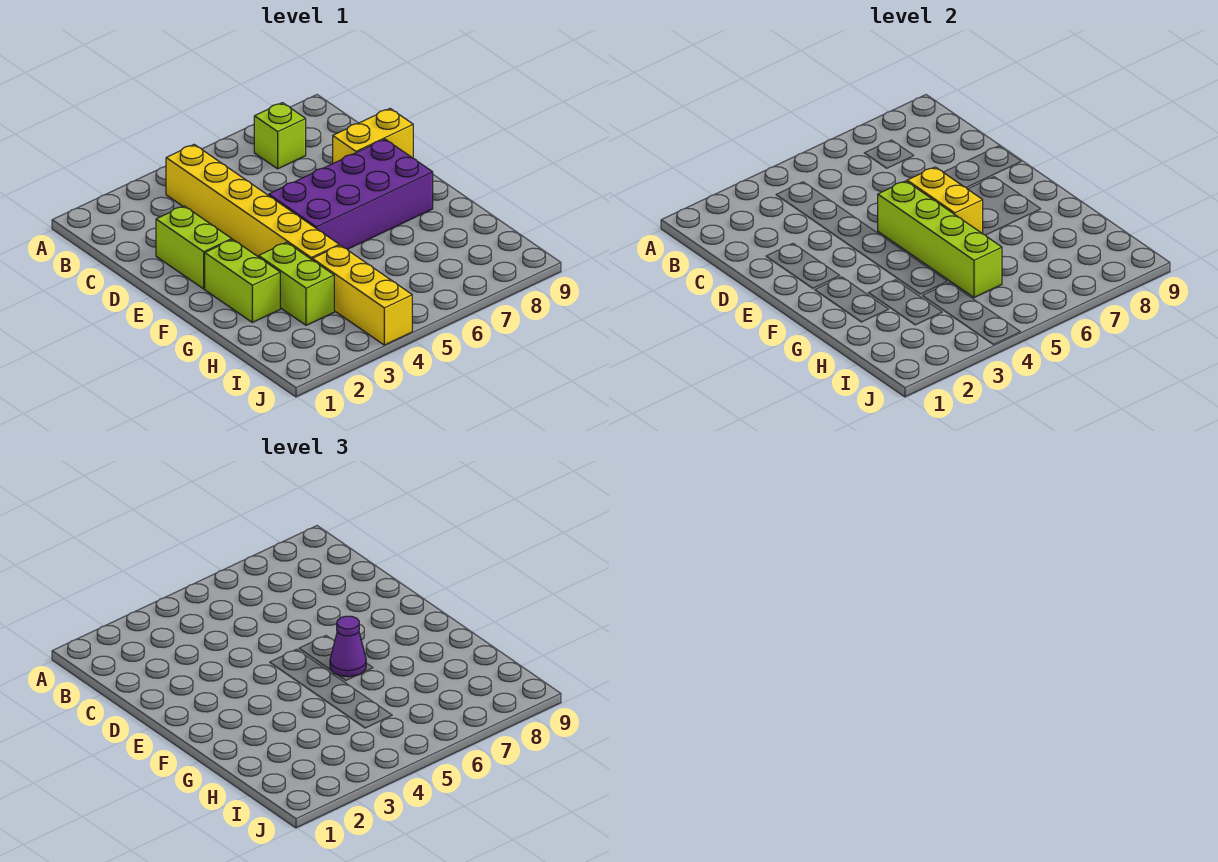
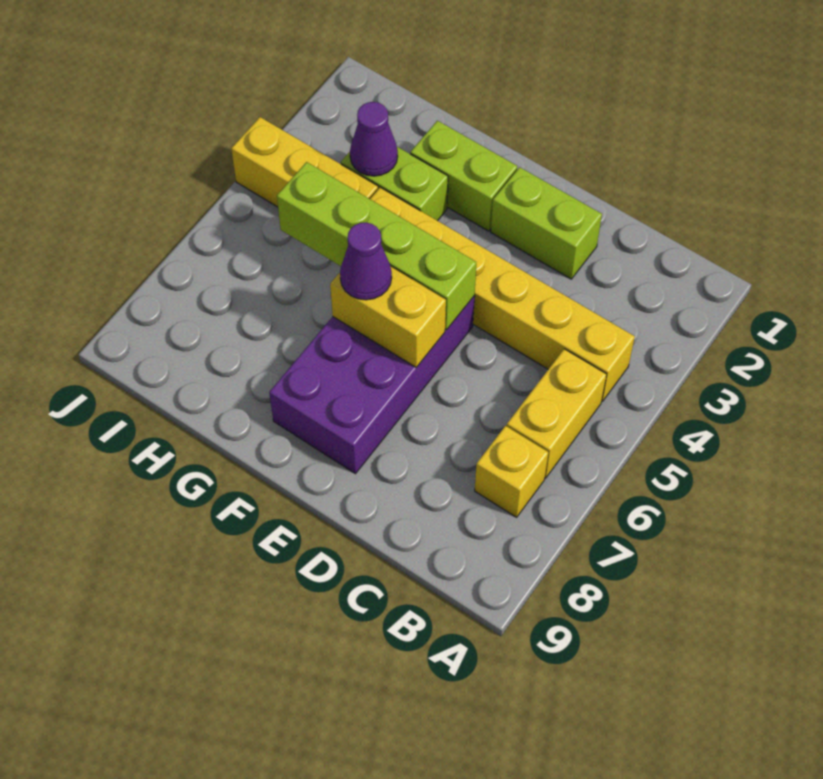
lime 1x1 brick [254,103,306,169] -> yellow 1x1 brick [475,426,548,517]
yellow 1x2 brick [333,109,413,163] -> yellow 1x2 brick moved to [507,349,607,478]
none -> purple 1x1 cone [350,102,398,176]

